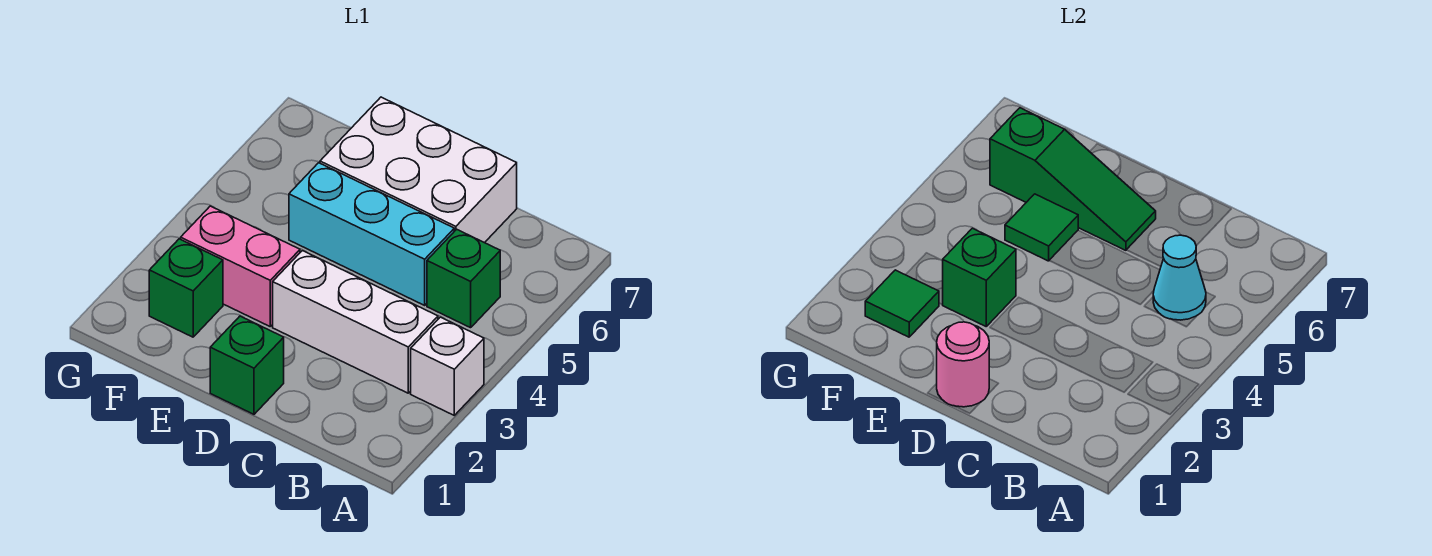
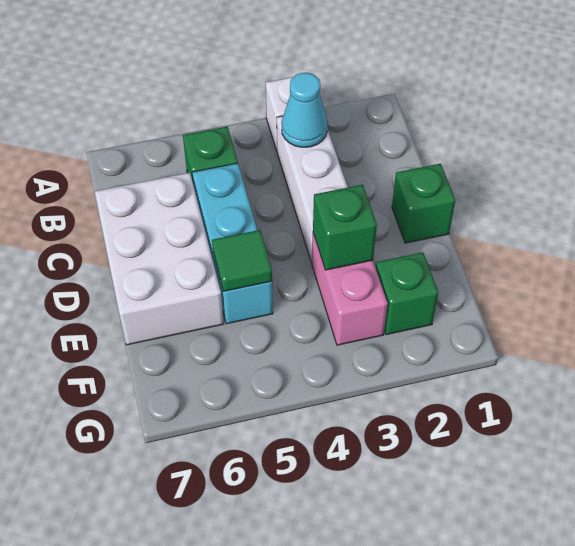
cyan 1x1 cone [1153,235,1206,320] -> cyan 1x1 cone moved to [282,73,328,147]
pink 1x1 round brick [937,322,989,407] -> none
green 1x3 slope [990,108,1156,250] -> none
green 1x1 tile [865,270,939,337] -> none

